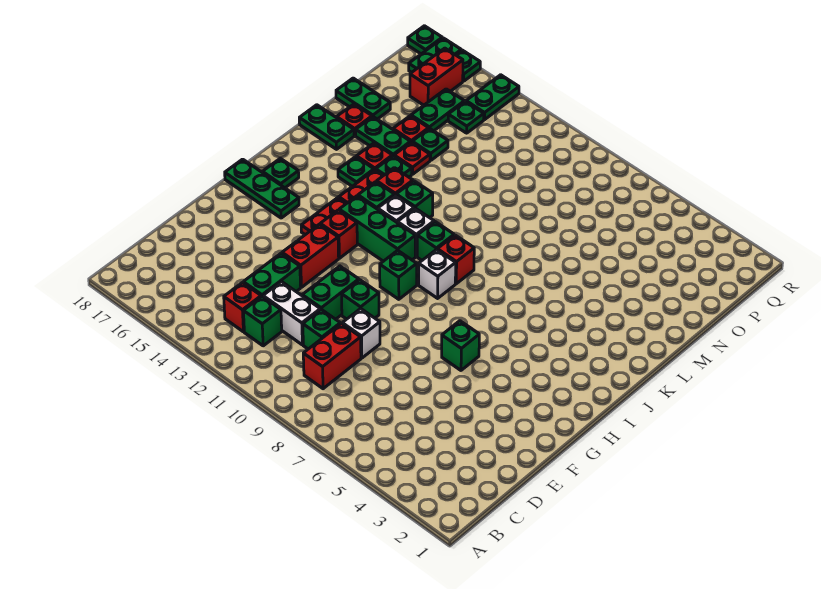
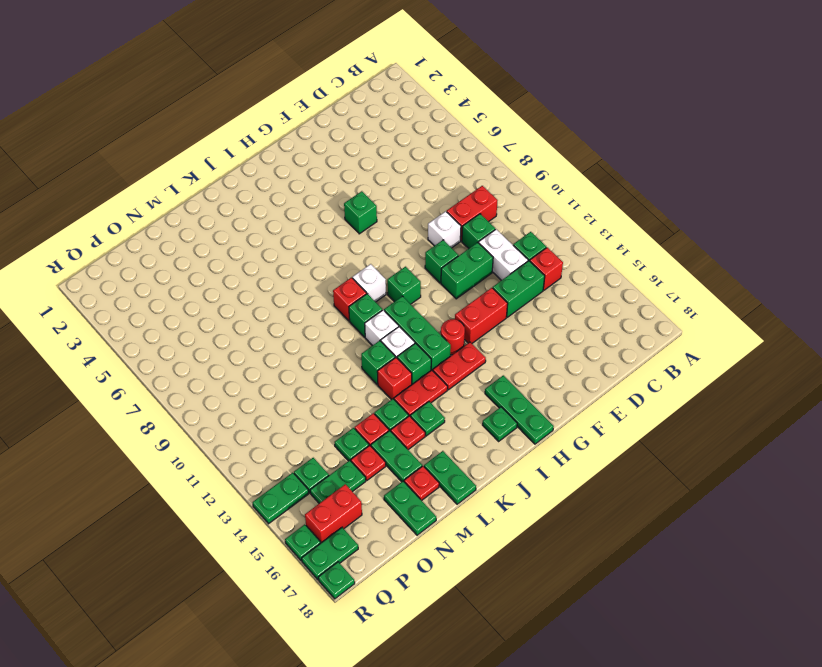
red 1x1 brick [320,210,357,258] -> red 1x1 round brick [441,319,465,355]

